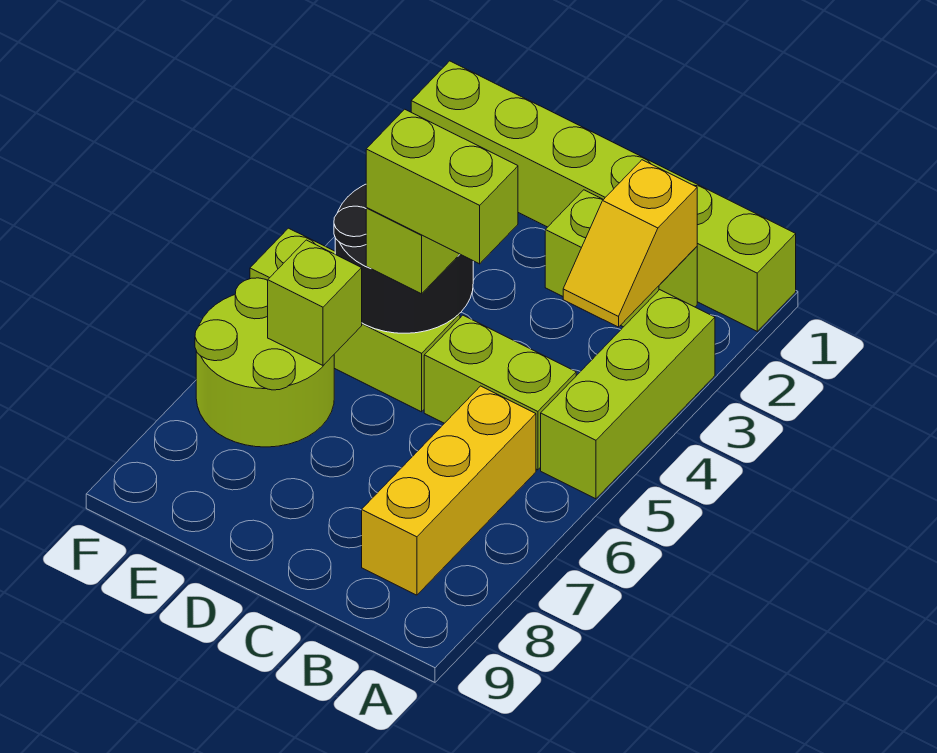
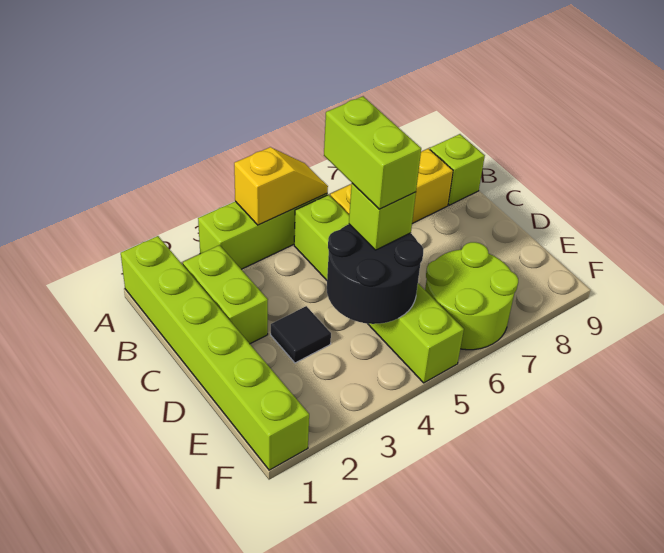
yellow 1x2 slope [563,160,697,327] -> yellow 1x2 slope moved to [234,147,328,225]
none -> black 1x1 tile [271,306,331,363]
lime 1x1 brick [268,240,362,365] -> lime 1x1 brick moved to [430,134,485,205]

